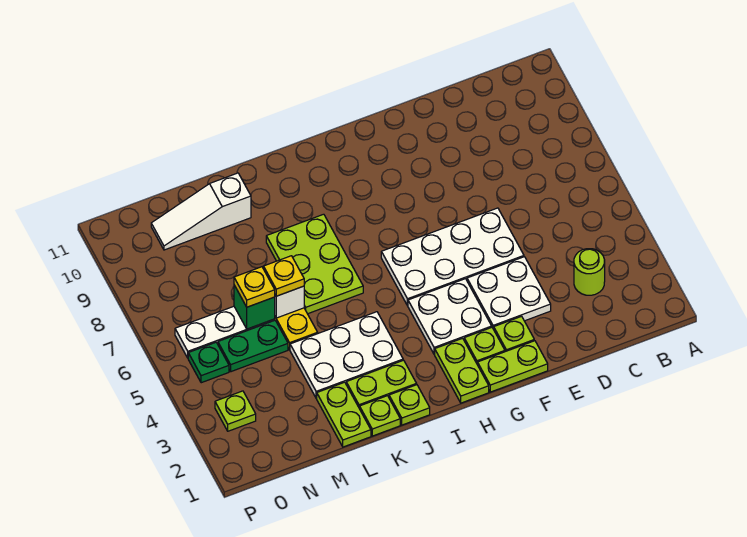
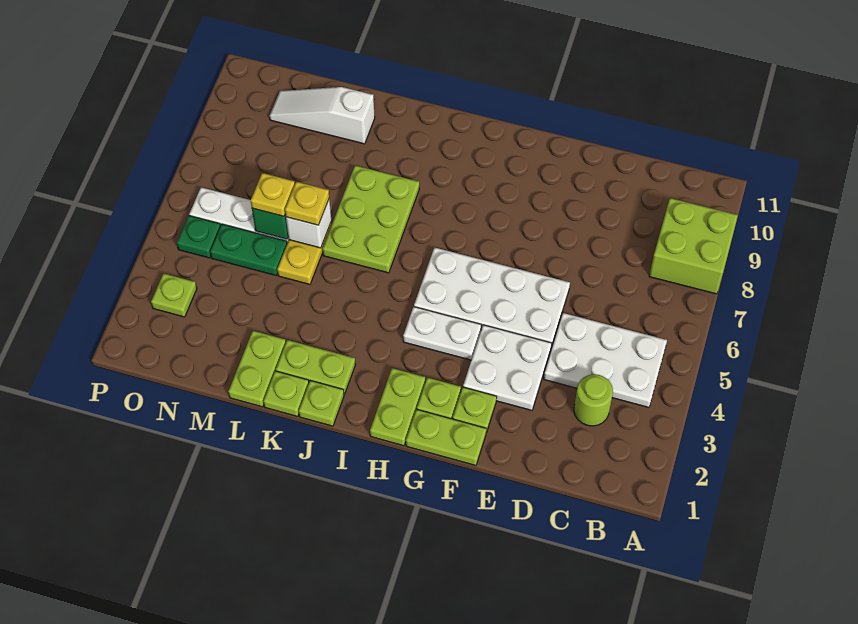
none -> lime 2x2 brick [649,198,738,294]
white 2x2 plate [408,279,492,354] -> white 1x2 plate [403,307,481,360]
white 2x3 plate [290,312,403,398] -> white 2x3 plate moved to [544,313,667,407]

